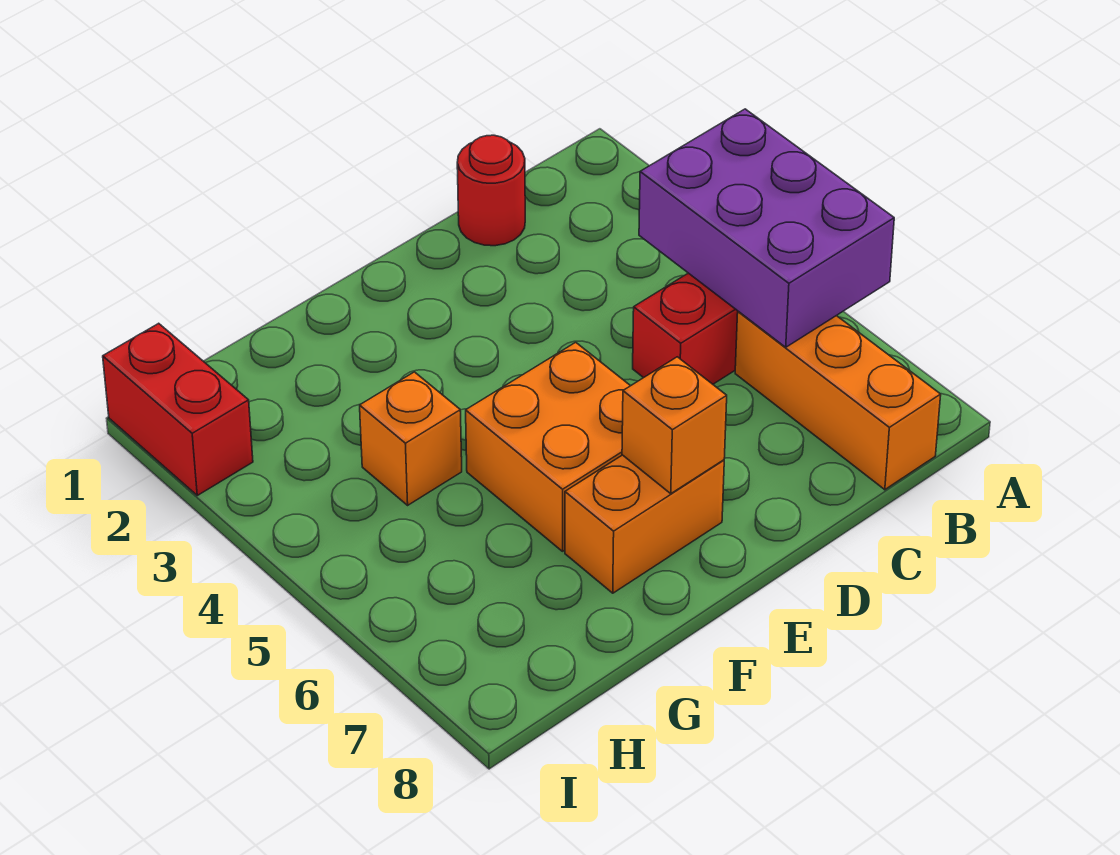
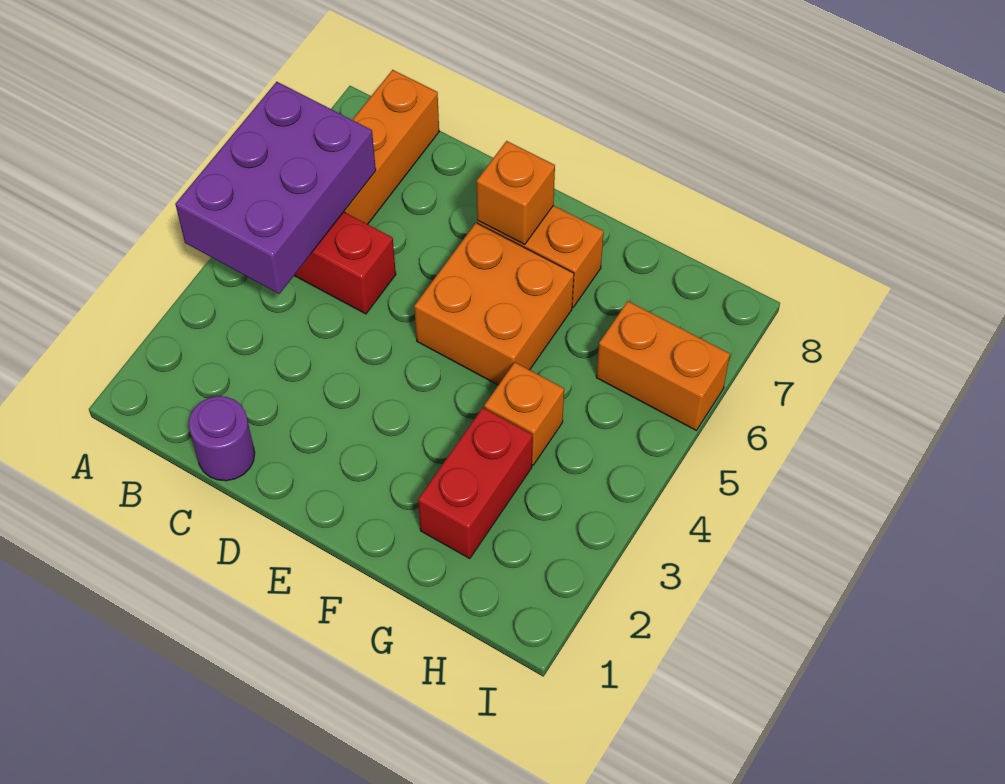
red 1x1 round brick [457,135,525,246] -> purple 1x1 round brick [189,396,255,481]
none -> orange 1x2 brick [596,301,730,430]
red 1x2 brick [103,323,253,495] -> red 1x2 brick moved to [418,408,533,558]

